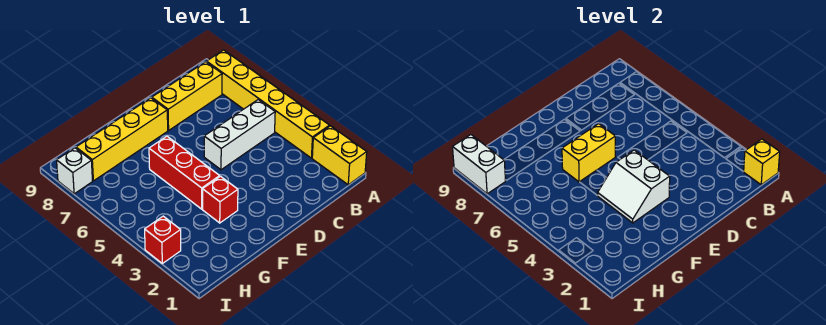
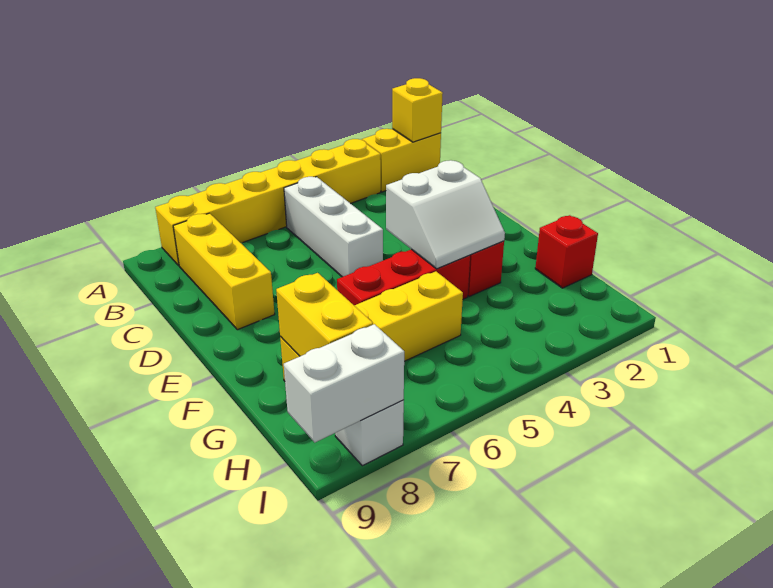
yellow 1x2 brick [562,124,615,182] -> yellow 1x2 brick moved to [276,273,373,356]
yellow 1x4 brick [76,98,168,181] -> yellow 1x4 brick turned to [280,271,463,381]
red 1x1 brick [145,216,181,263] -> red 1x1 brick moved to [535,215,598,288]

